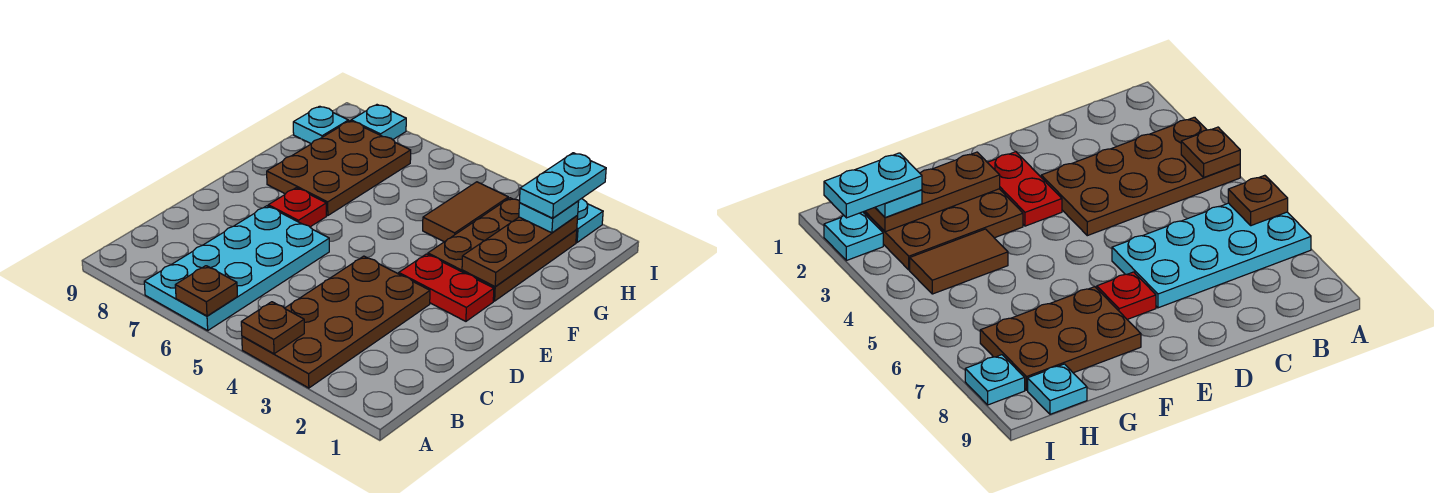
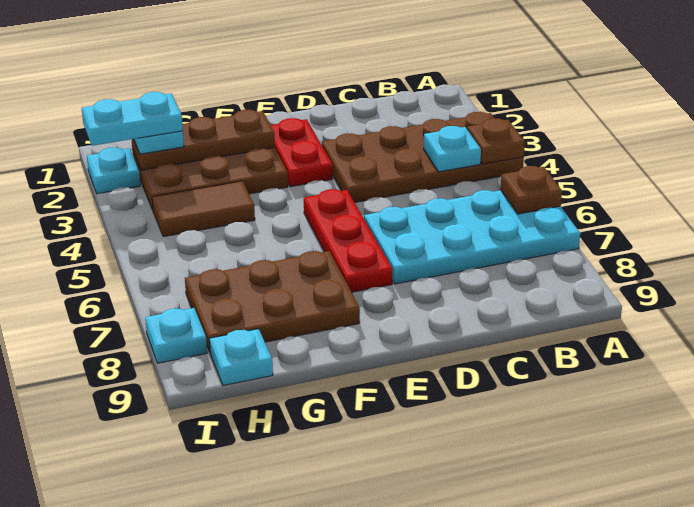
none -> cyan 1x1 plate [424,126,481,172]
red 1x1 plate [268,188,326,227] -> red 1x3 plate [304,189,393,292]

